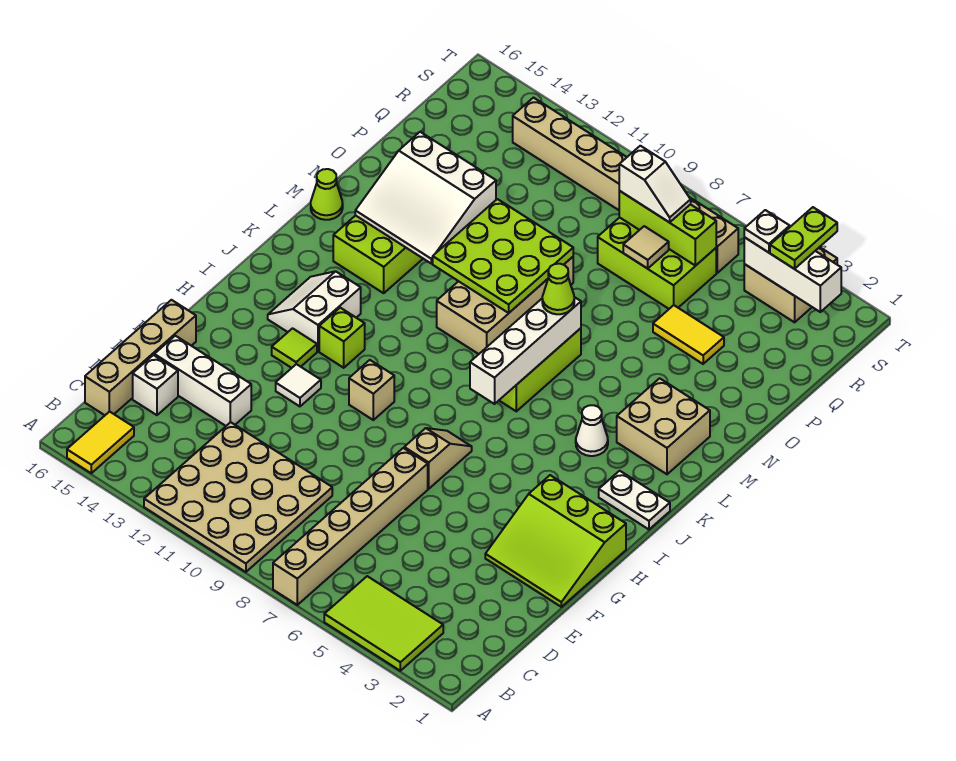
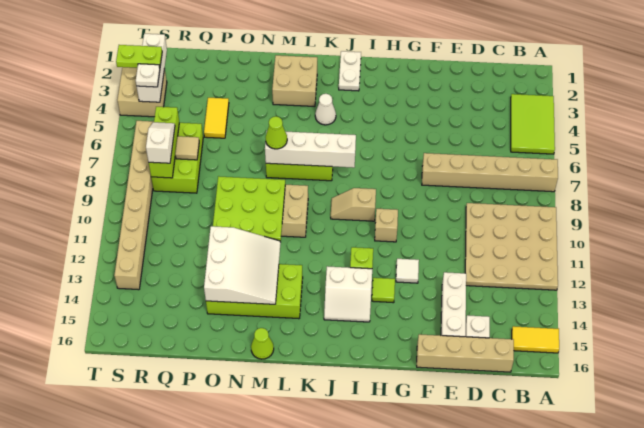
lime 3x3 slope [485,475,626,607] -> none
tan 1x2 slope [404,428,472,489] -> tan 1x2 slope moved to [331,188,376,221]

